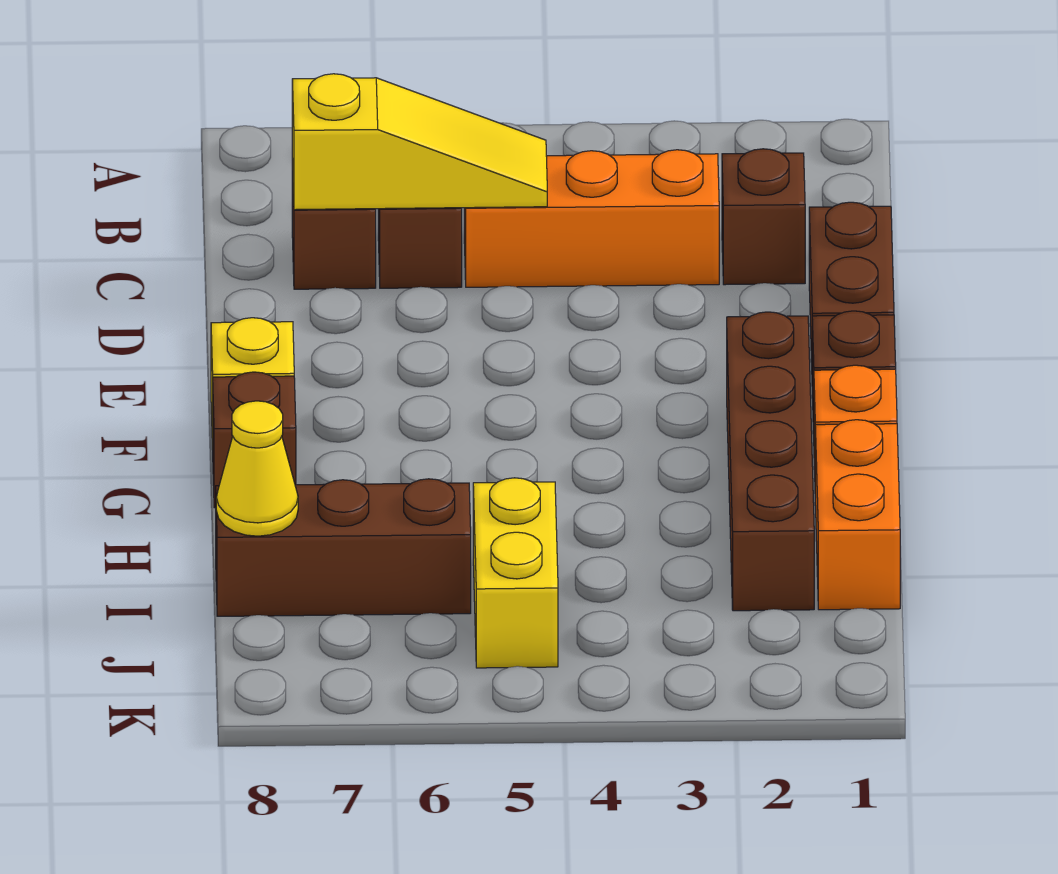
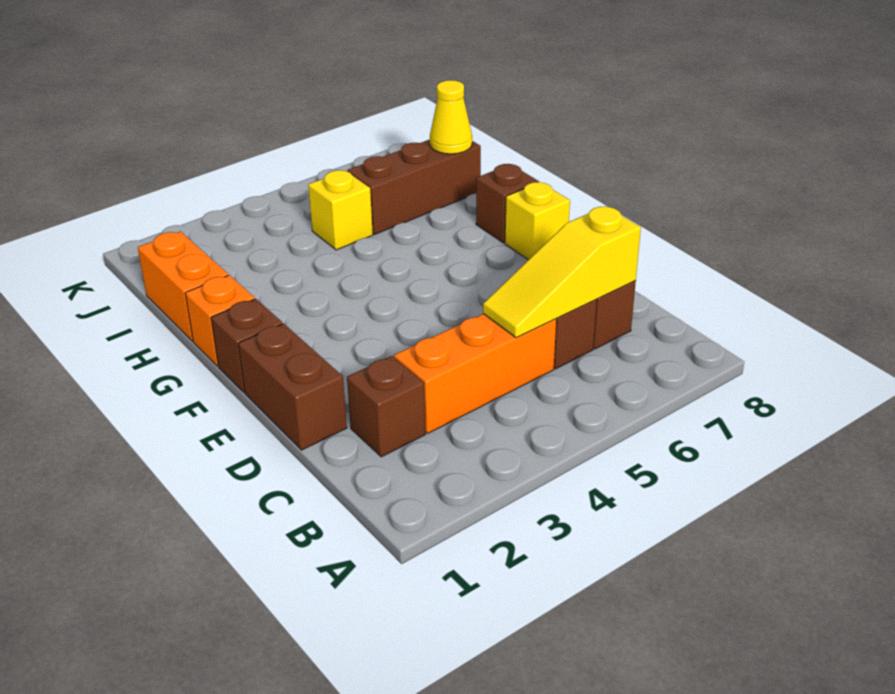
brown 1x4 brick [727,312,814,611] -> none
yellow 1x2 brick [473,478,558,668] -> yellow 1x1 brick [308,170,373,250]

